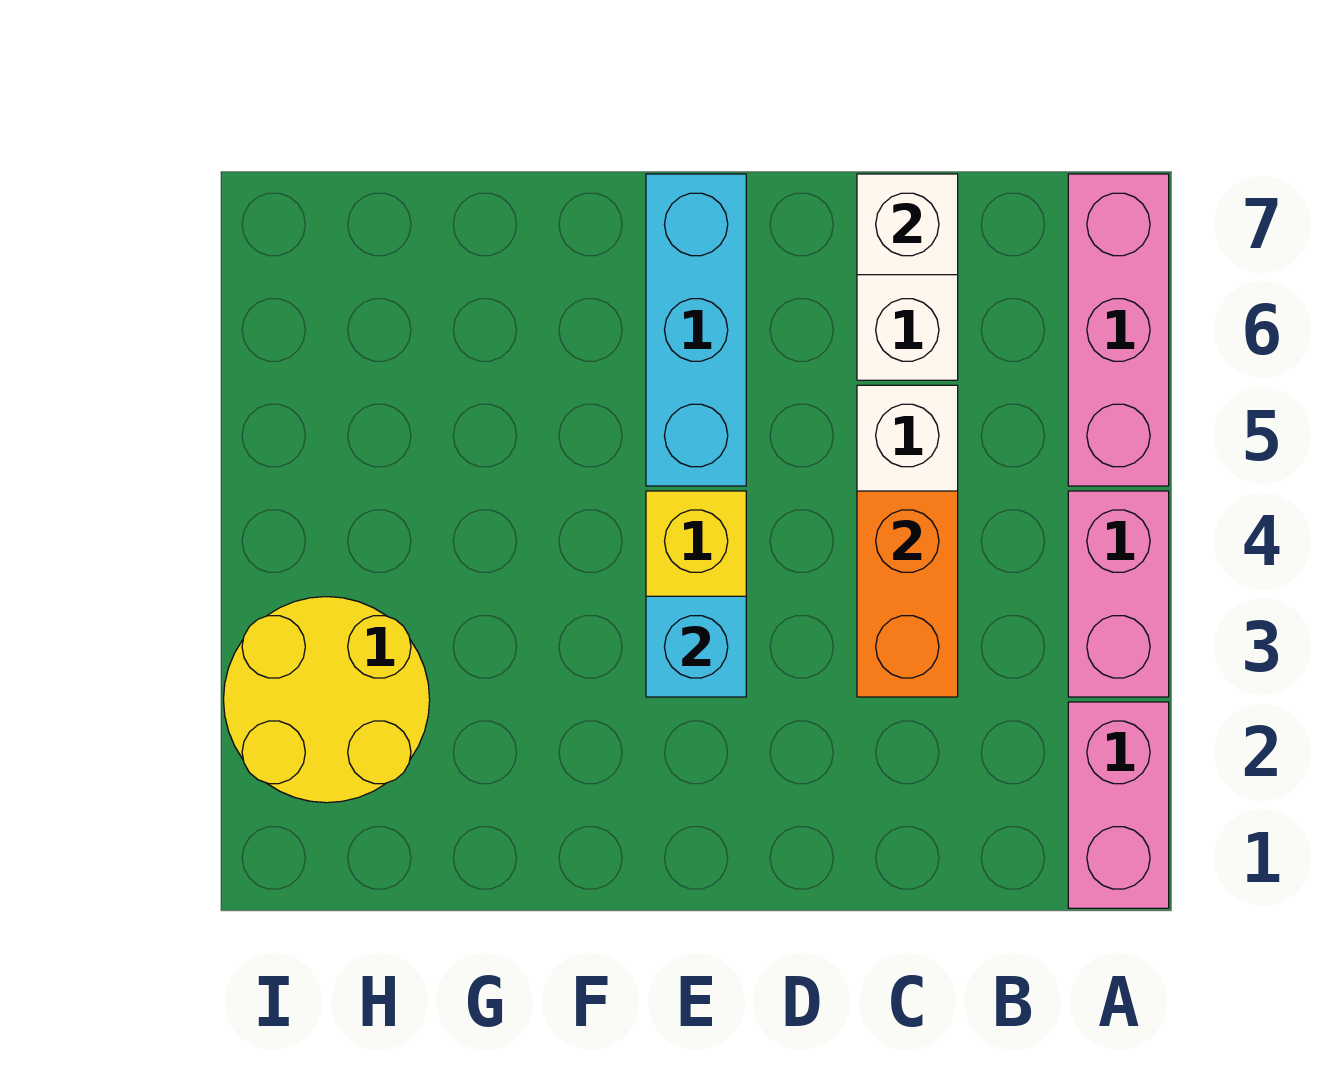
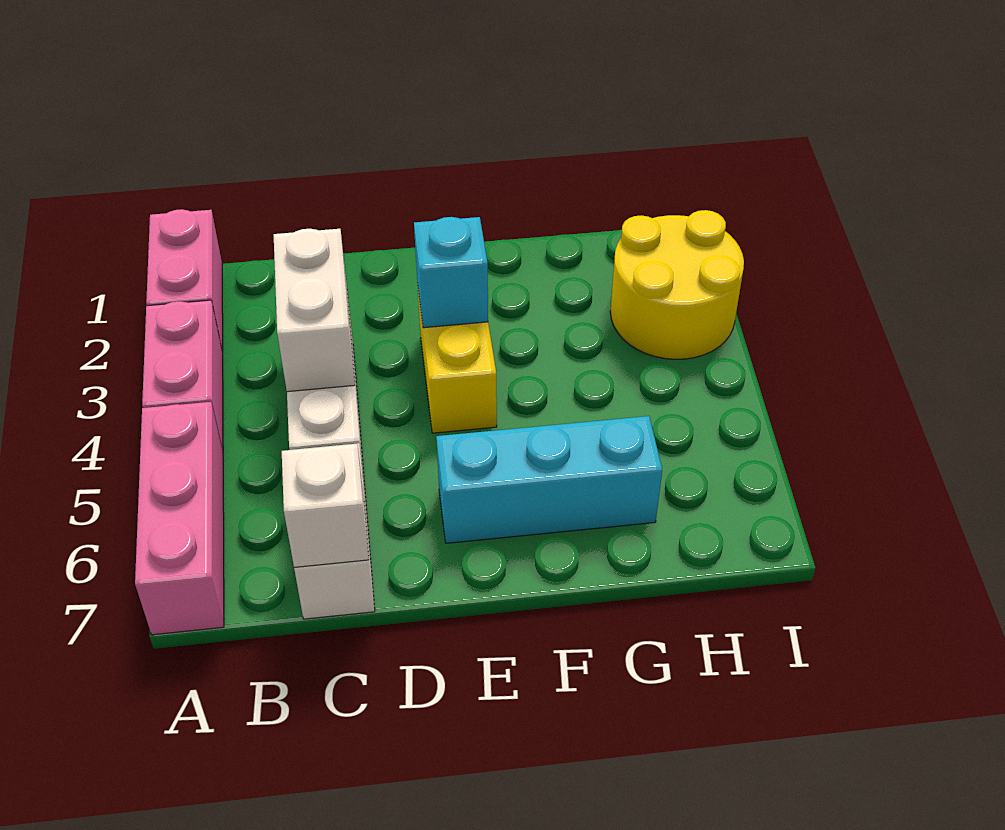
orange 1x2 brick [857,491,958,697] -> white 1x2 brick [274,229,355,392]
cyan 1x3 brick [646,174,746,486] -> cyan 1x3 brick turned to [436,416,662,543]

